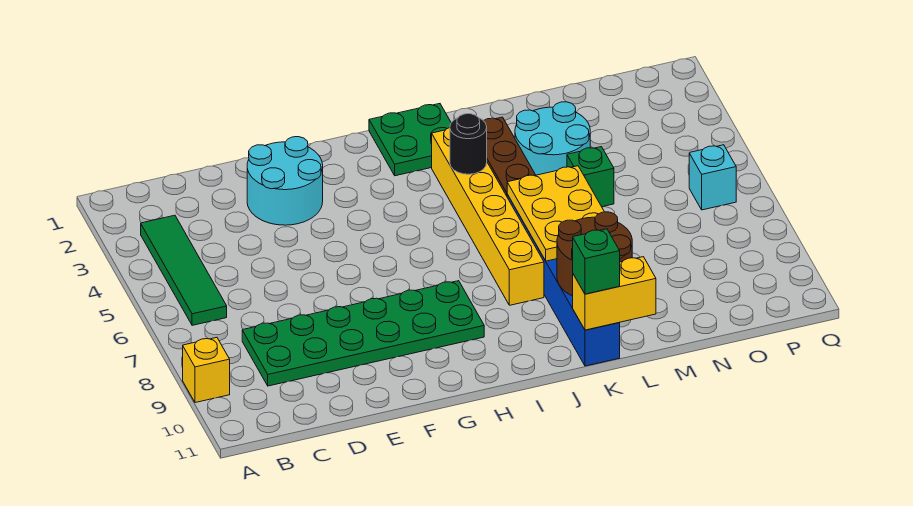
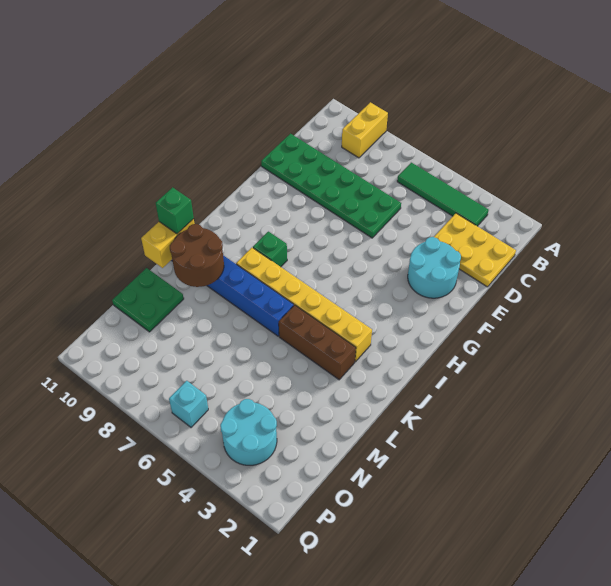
yellow 1x1 brick [183,337,230,403] -> yellow 1x2 brick [342,102,388,158]
green 2x6 plate [242,281,484,386] -> green 2x6 plate turned to [261,134,401,238]
green 2x2 plate [369,104,451,176] -> green 2x2 plate moved to [112,268,184,332]
black 1x1 round brick [450,114,487,174] -> none
yellow 2x3 plate [507,166,604,261] -> yellow 2x3 plate moved to [434,213,516,287]
cyan 2x2 round brick [515,102,590,175] -> cyan 2x2 round brick moved to [220,399,277,465]
green 1x1 brick [567,147,614,207] -> green 1x1 brick moved to [253,232,287,267]

